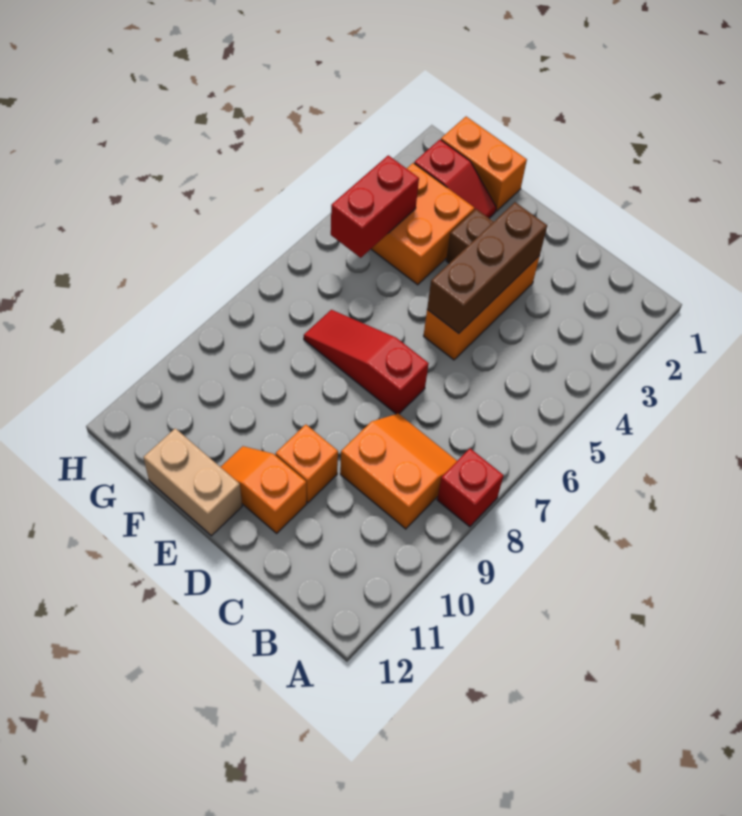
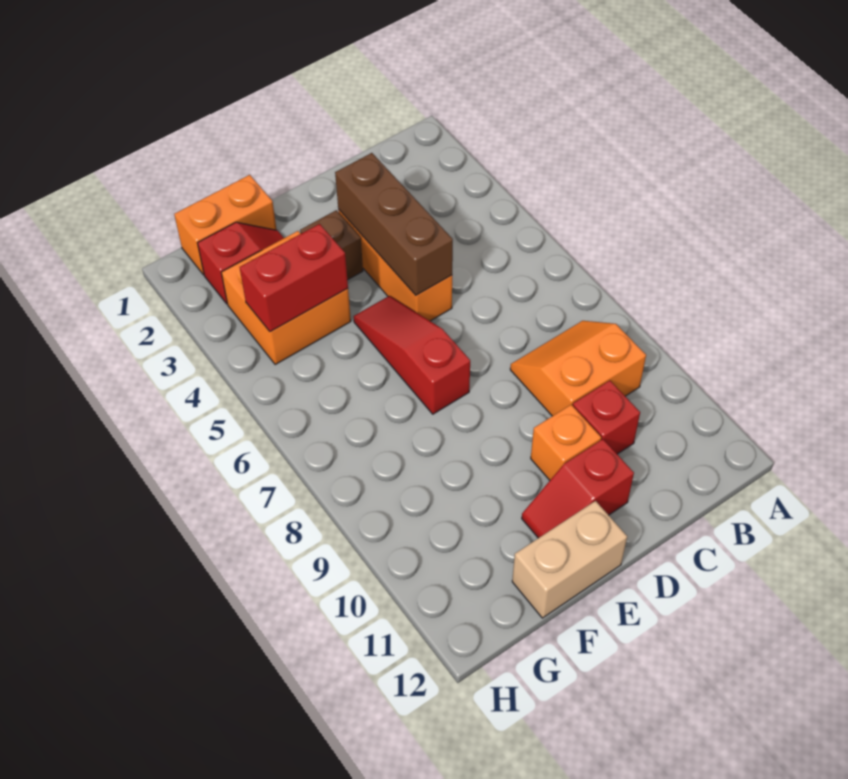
red 1x1 brick [437,449,504,527] -> red 1x1 brick moved to [573,380,640,454]
red 1x3 slope [304,310,429,414] -> red 1x3 slope turned to [353,296,470,414]
orange 1x2 slope [221,446,307,533] -> red 1x2 slope [522,439,634,538]
red 1x2 brick [331,155,419,258] -> red 1x2 brick turned to [240,224,348,332]

